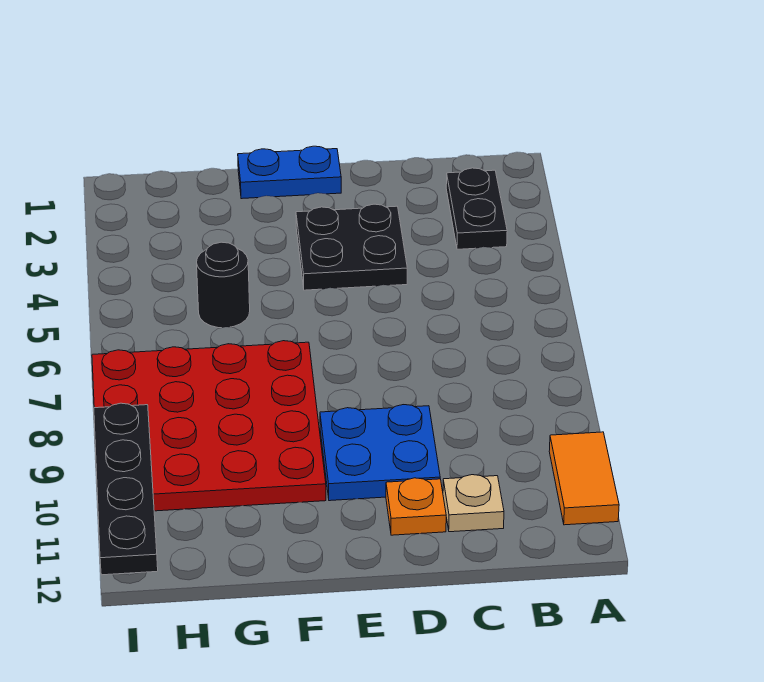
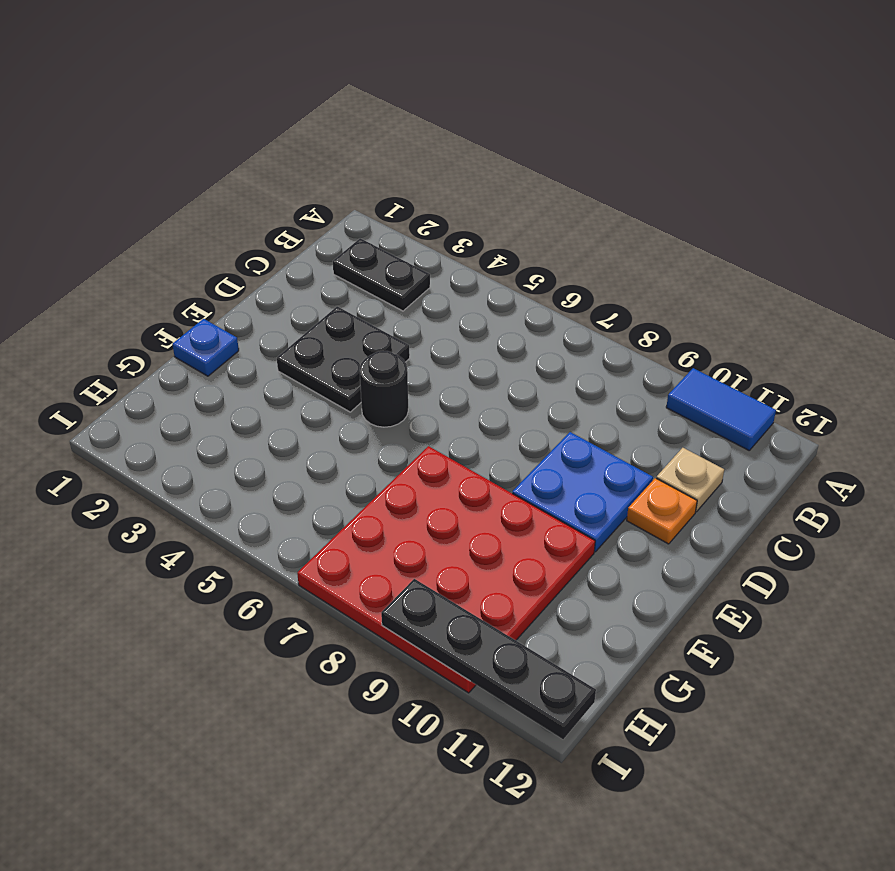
orange 1x2 tile [549,432,619,525] -> blue 1x2 tile [666,368,776,450]
blue 1x2 plate [238,146,341,199] -> blue 1x1 plate [172,319,239,376]
black 1x1 round brick [197,242,250,328] -> black 1x1 round brick moved to [360,351,408,427]

